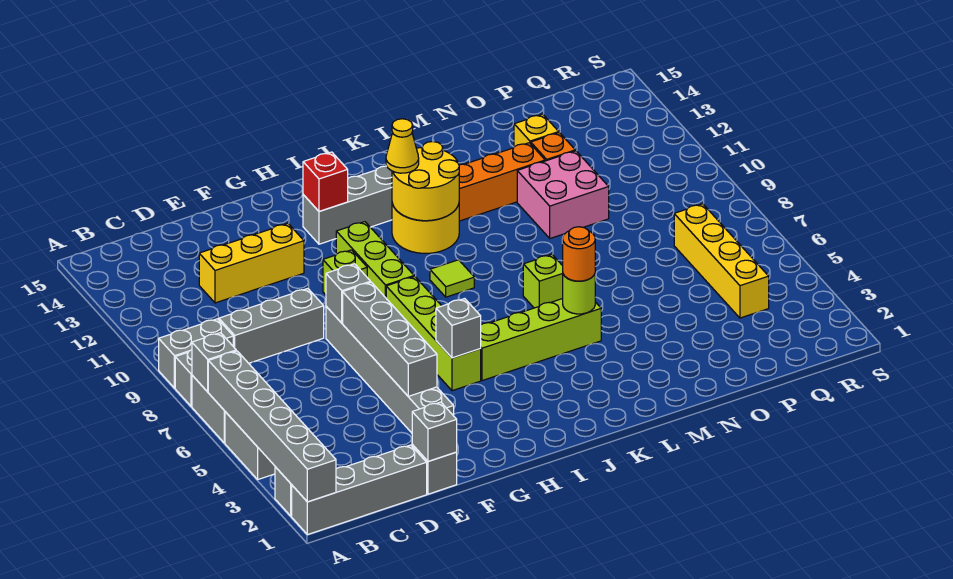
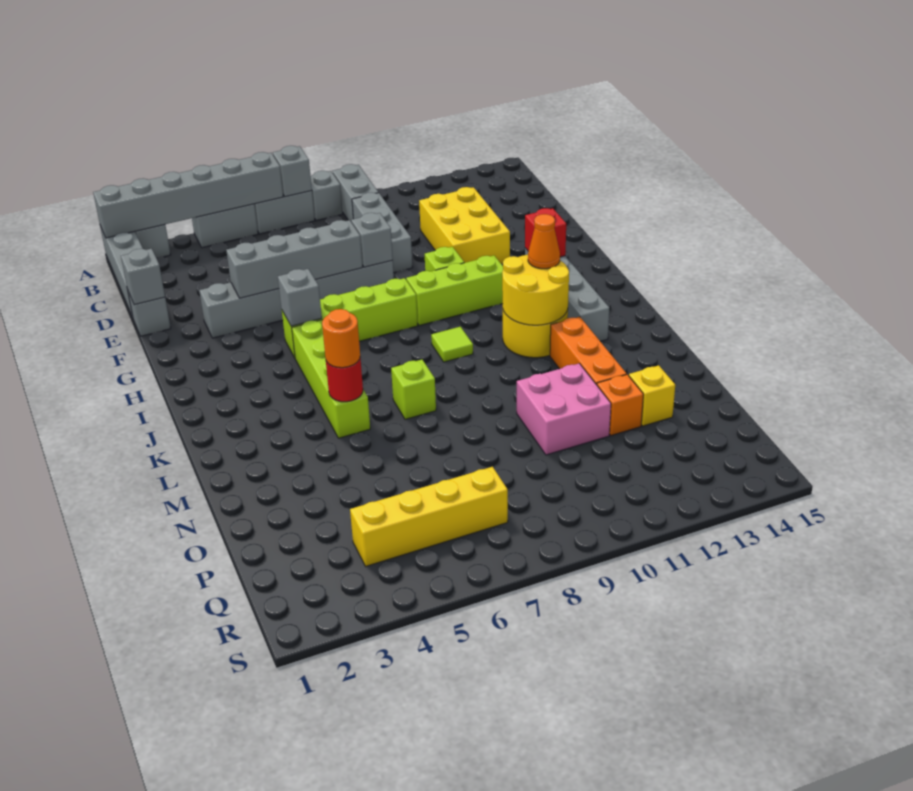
yellow 1x3 brick [199,224,304,303] -> yellow 2x3 brick [419,187,510,264]
yellow 1x1 cone [386,119,419,173] -> orange 1x1 cone [528,214,560,269]
lime 1x1 round brick [563,274,595,314] -> red 1x1 round brick [326,358,363,402]

